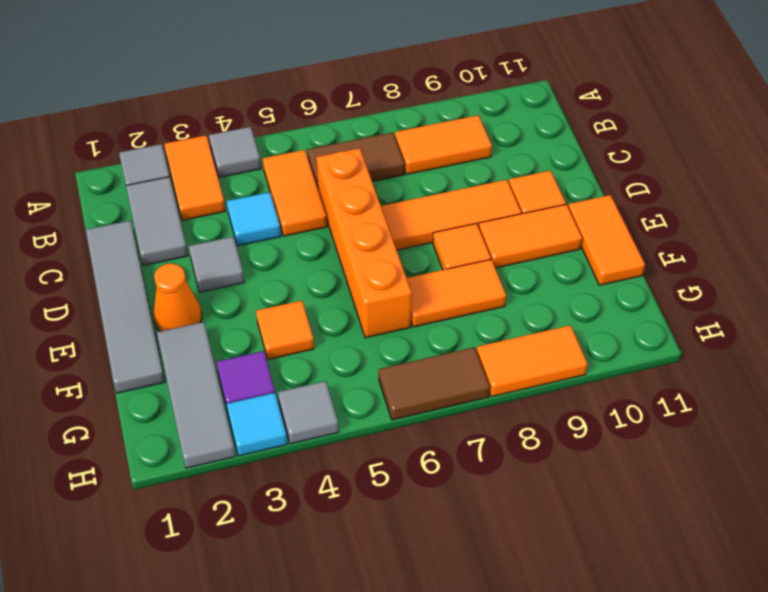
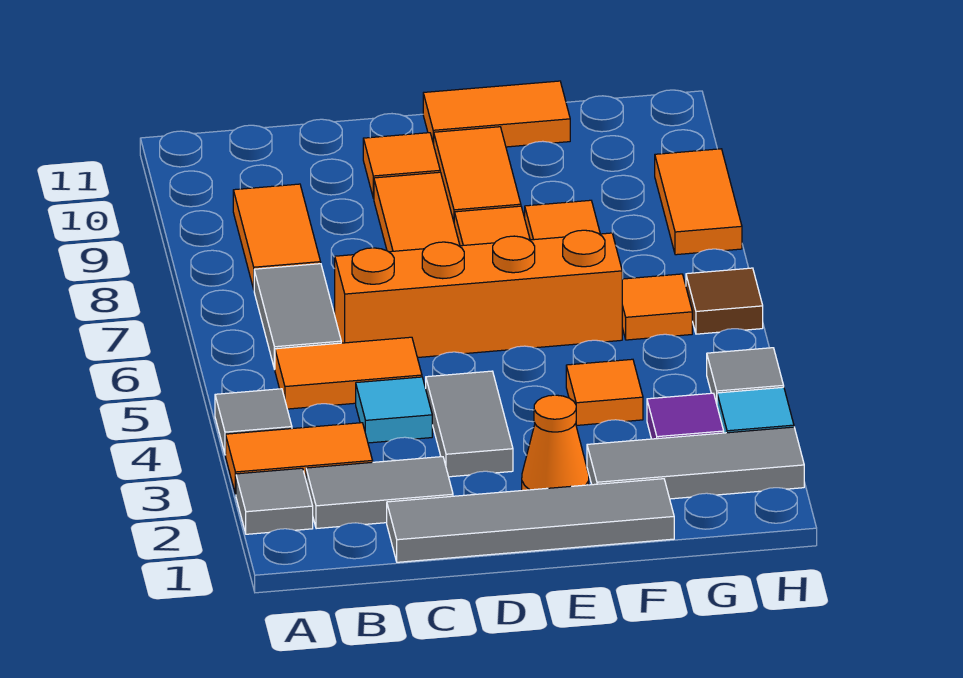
brown 1x2 tile [307,132,405,188] -> grey 1x2 tile [254,264,341,369]
grey 1x1 tile [189,237,244,292] -> grey 1x2 tile [426,371,513,477]
none -> orange 1x1 tile [622,274,692,340]
brown 1x2 tile [379,347,490,420] -> brown 1x1 tile [686,268,763,334]

